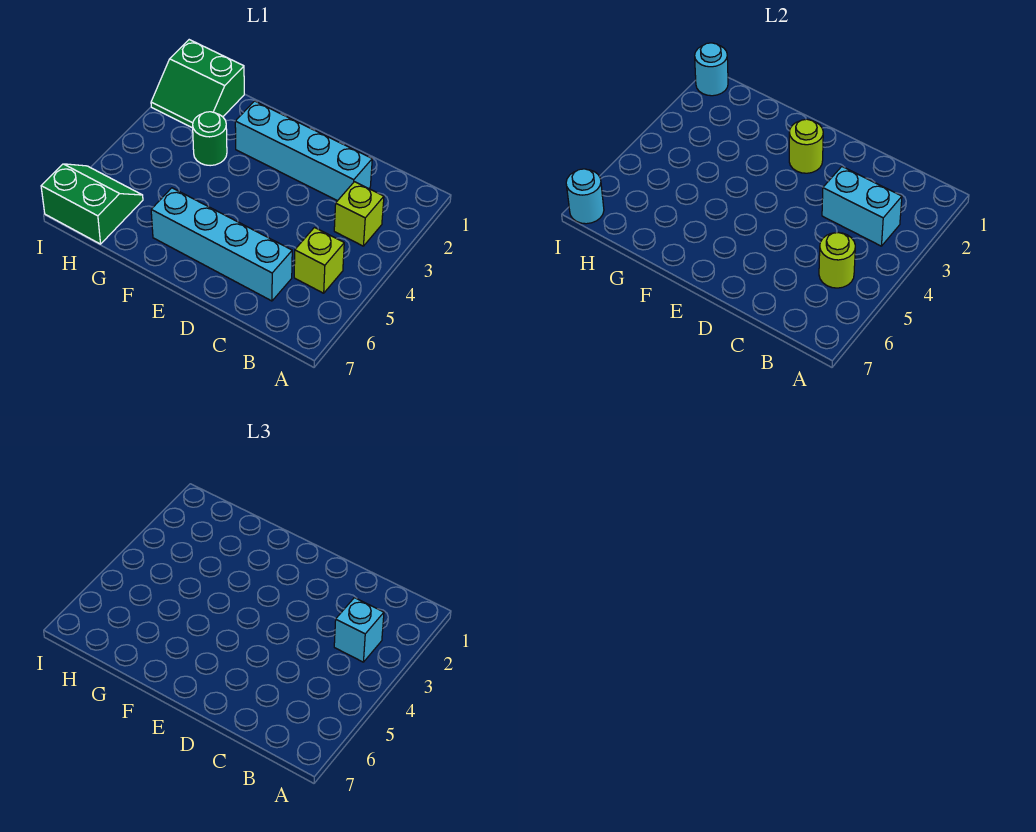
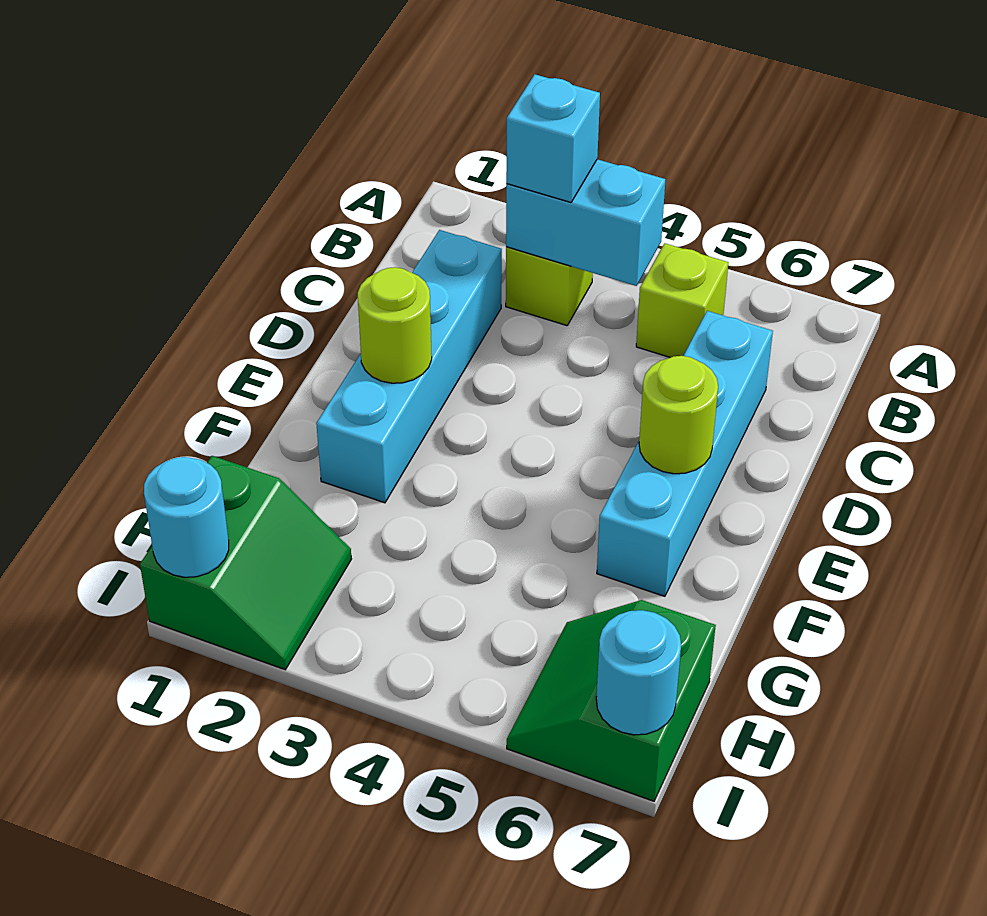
cyan 1x2 brick [822,167,902,246] -> cyan 1x2 brick turned to [506,159,665,286]
lime 1x1 round brick [819,233,855,288] -> lime 1x1 round brick moved to [639,356,718,474]
green 1x1 round brick [193,112,227,166] -> none

